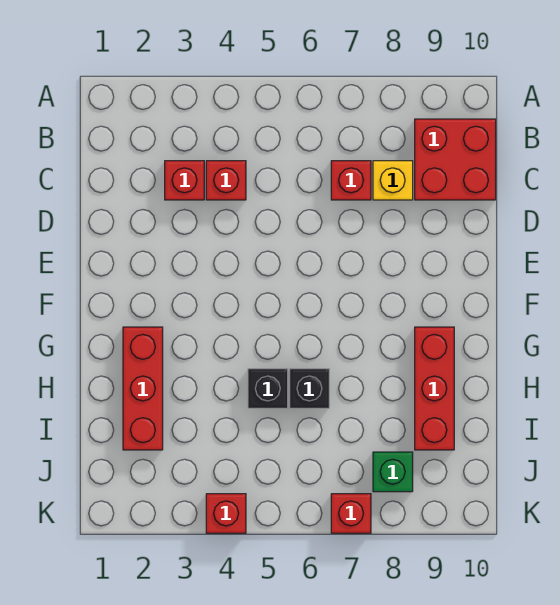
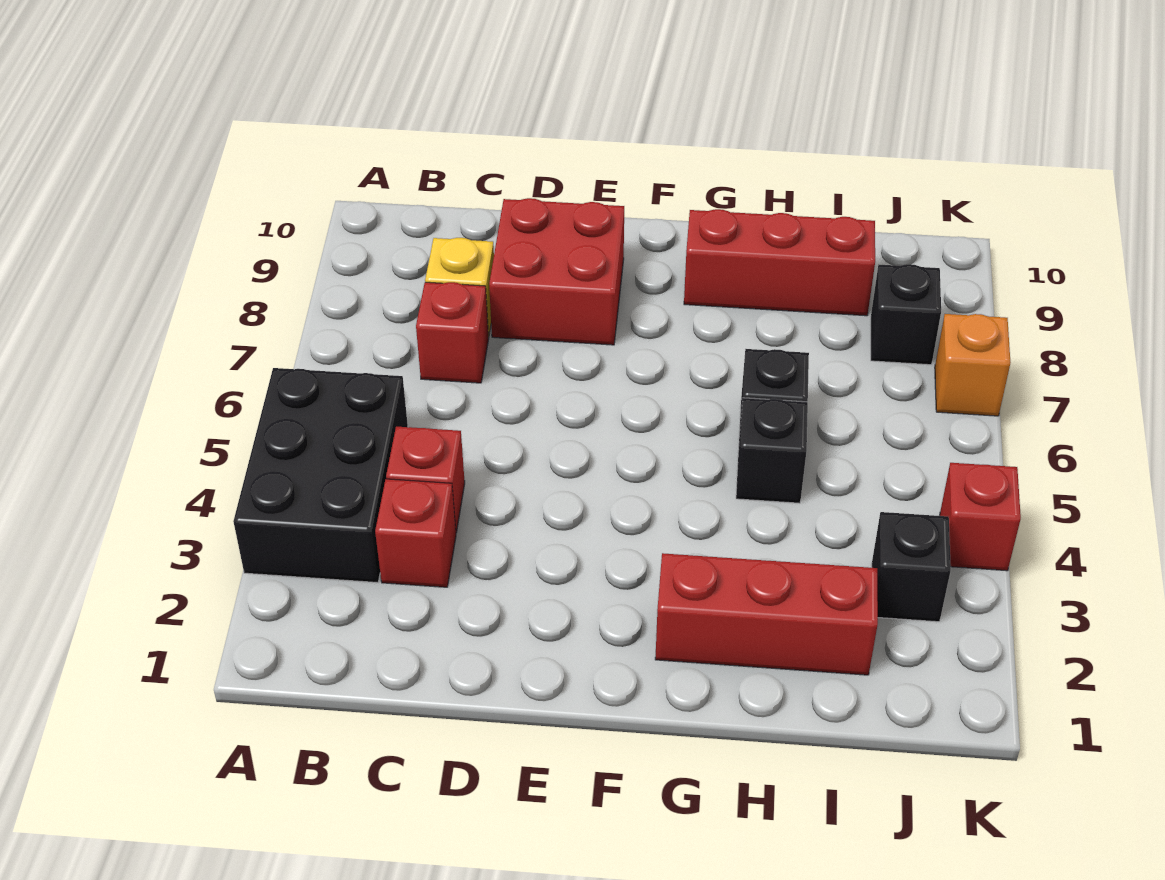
none -> black 2x3 brick [233,368,408,583]
red 2x2 brick [415,119,496,200] -> red 2x2 brick moved to [489,198,624,345]
none -> black 1x1 brick [872,512,951,622]
green 1x1 brick [373,452,413,492] -> black 1x1 brick [871,264,941,365]
red 1x1 brick [331,494,371,533] -> orange 1x1 brick [935,314,1011,416]

